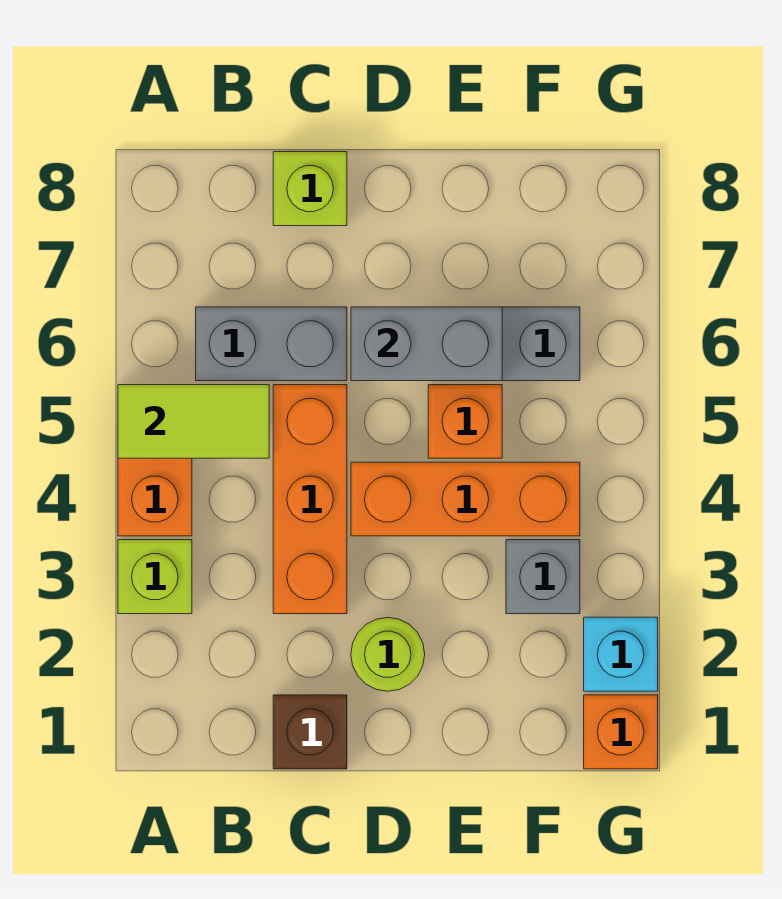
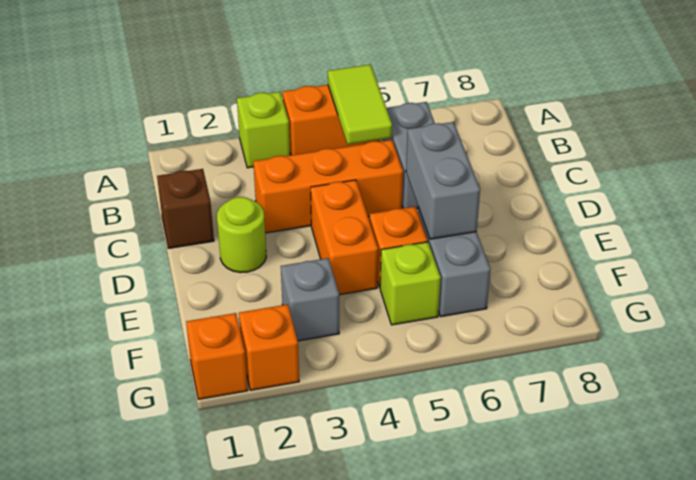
lime 1x1 brick [273,152,347,226] -> lime 1x1 brick moved to [380,242,441,325]
orange 1x3 brick [351,462,580,536] -> orange 1x2 brick [311,180,378,295]
cyan 1x1 brick [584,617,658,691] -> orange 1x1 brick [239,304,299,390]

